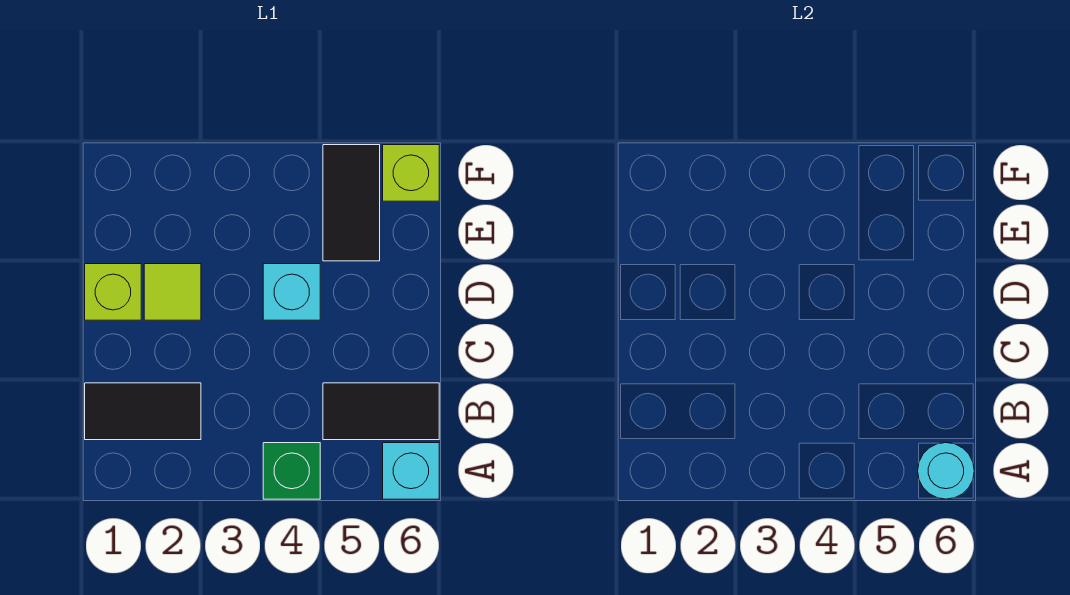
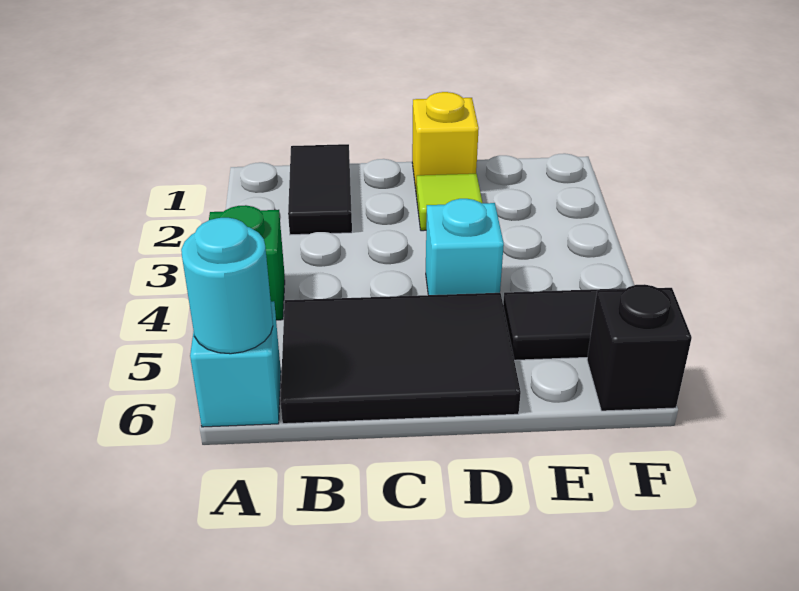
black 1x2 tile [323,383,439,440] -> black 2x3 tile [280,293,521,424]
lime 1x1 brick [85,264,141,320] -> yellow 1x1 brick [412,92,479,189]
lime 1x1 brick [383,145,439,201] -> black 1x1 brick [587,284,692,411]

